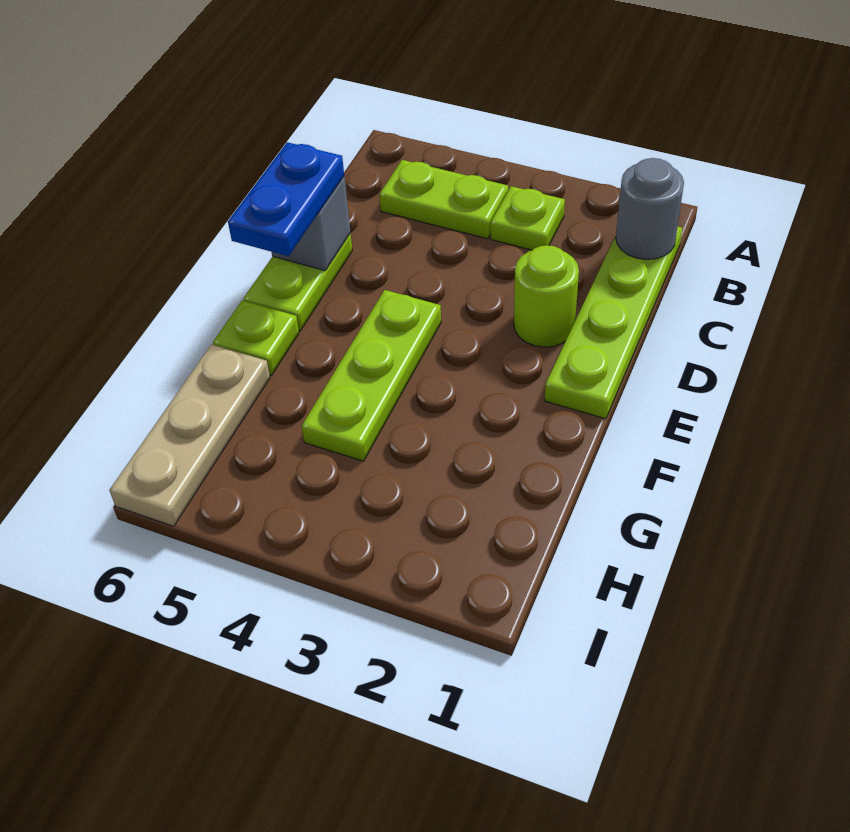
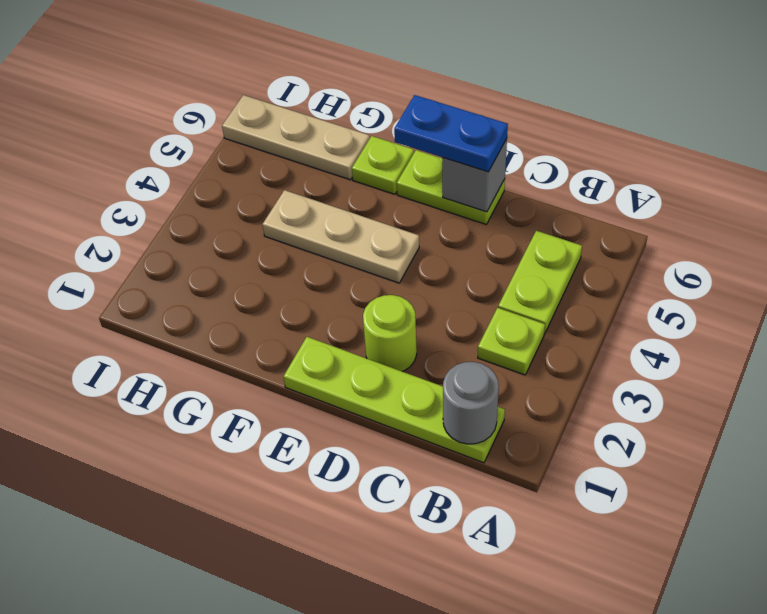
lime 1x3 plate [302,290,441,461] -> tan 1x3 plate [263,190,419,283]

